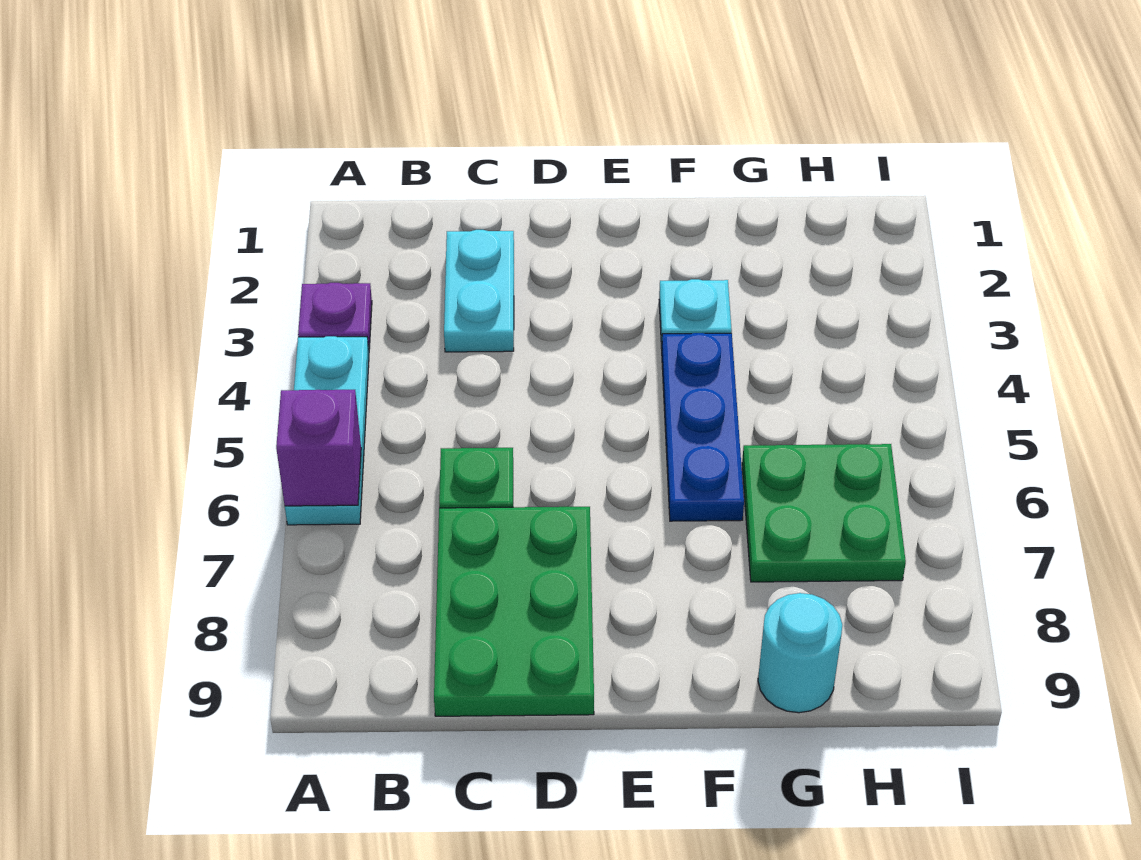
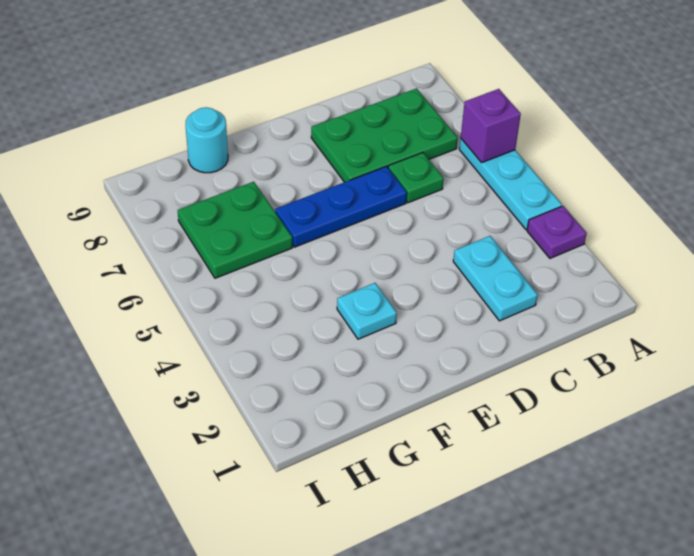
green 2x3 plate [434,507,594,716] -> green 2x3 plate turned to [311,88,458,182]
blue 1x3 plate [662,333,744,521] -> blue 1x3 plate turned to [275,166,407,247]

